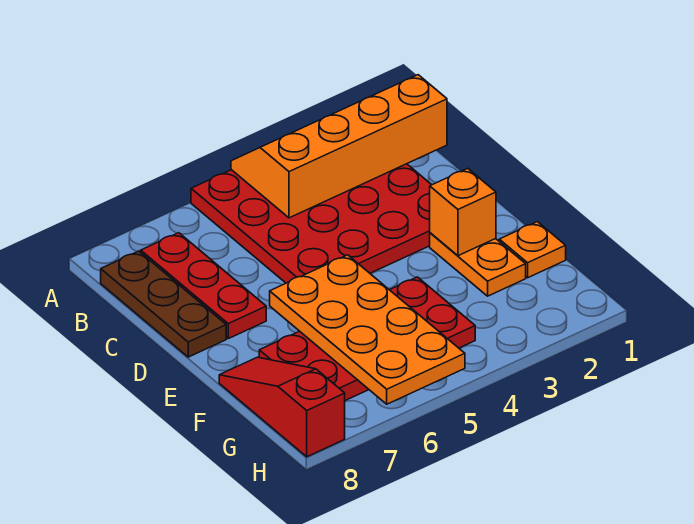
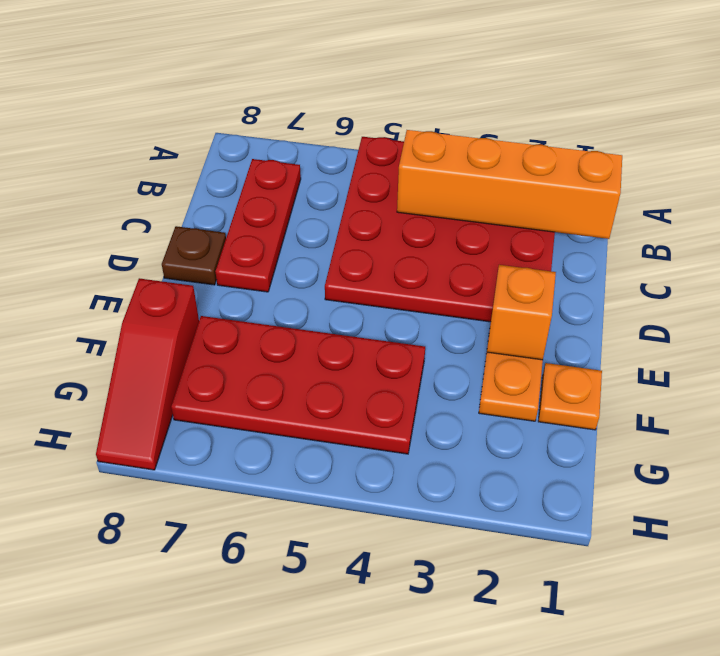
brown 1x3 plate [101,251,226,357] -> brown 1x1 plate [162,226,226,285]
orange 2x4 plate [270,255,465,404] -> none
red 1x3 slope [219,357,345,457] -> red 1x3 slope turned to [96,278,199,470]

